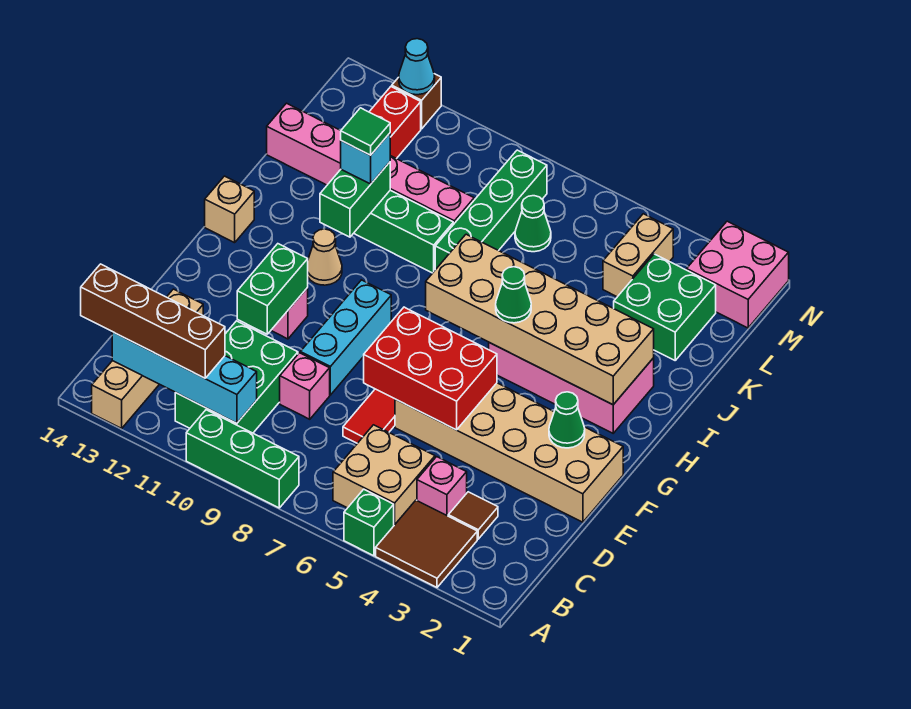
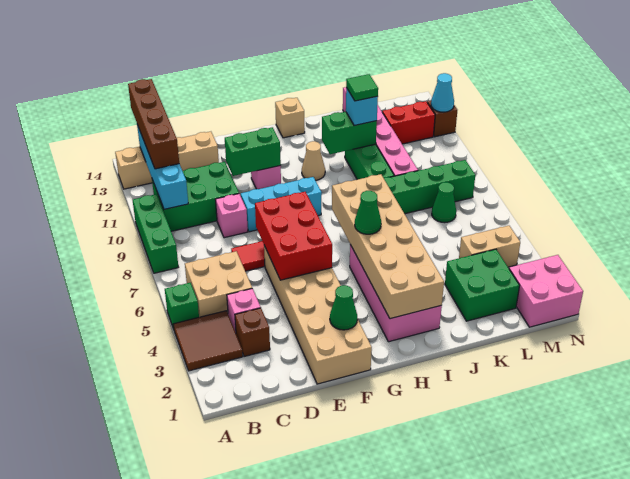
brown 1x1 tile [448,492,498,539] -> brown 1x1 brick [235,308,270,357]

